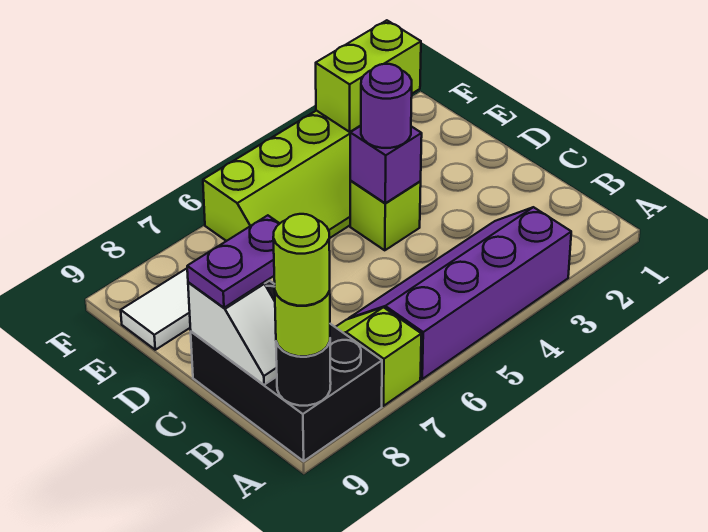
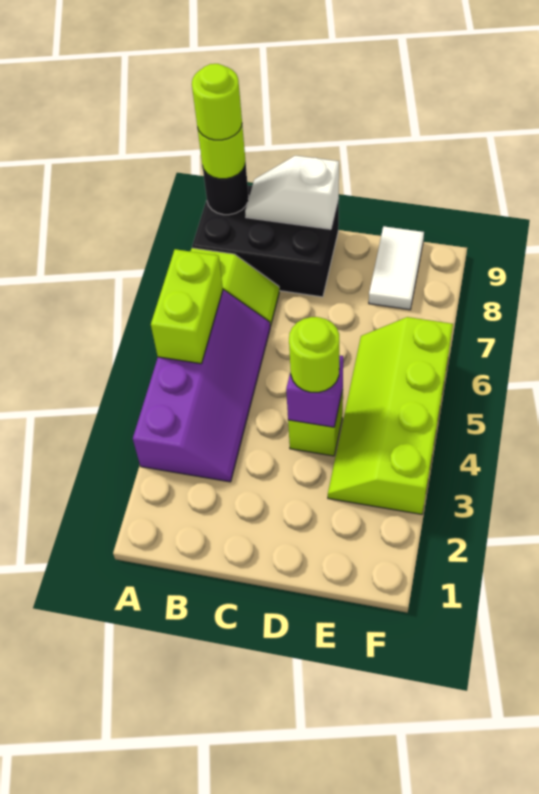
purple 1x2 plate [187,215,280,308] -> none
purple 1x1 round brick [361,64,412,148] -> lime 1x1 round brick [289,317,339,392]
lime 1x2 brick [316,20,421,132] -> lime 1x2 brick moved to [151,249,223,364]

